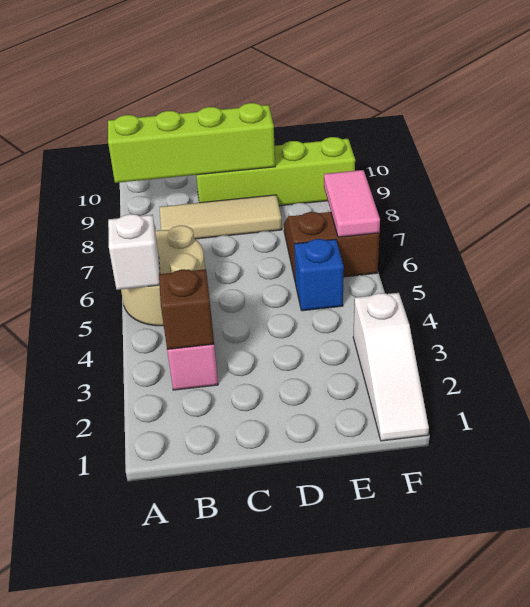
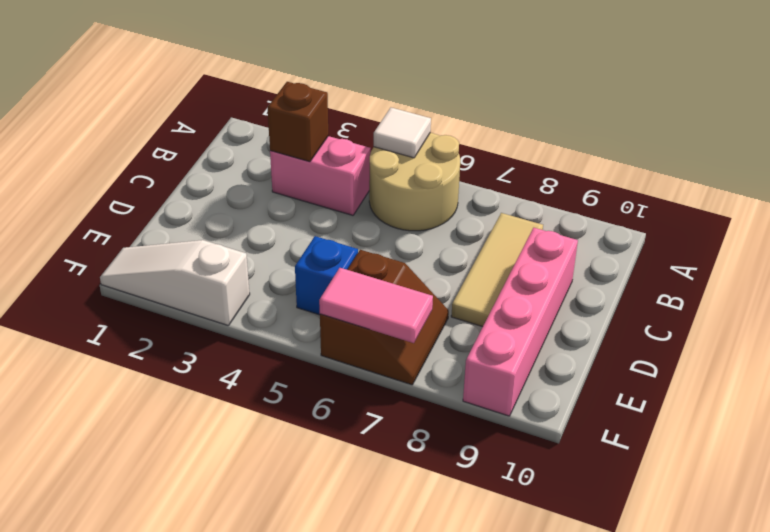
white 1x1 brick [108,214,160,290] -> white 1x1 tile [374,108,431,158]
lime 1x4 brick [108,103,275,183] -> none
lime 1x4 brick [196,137,355,206] -> pink 1x4 brick [463,228,578,416]

